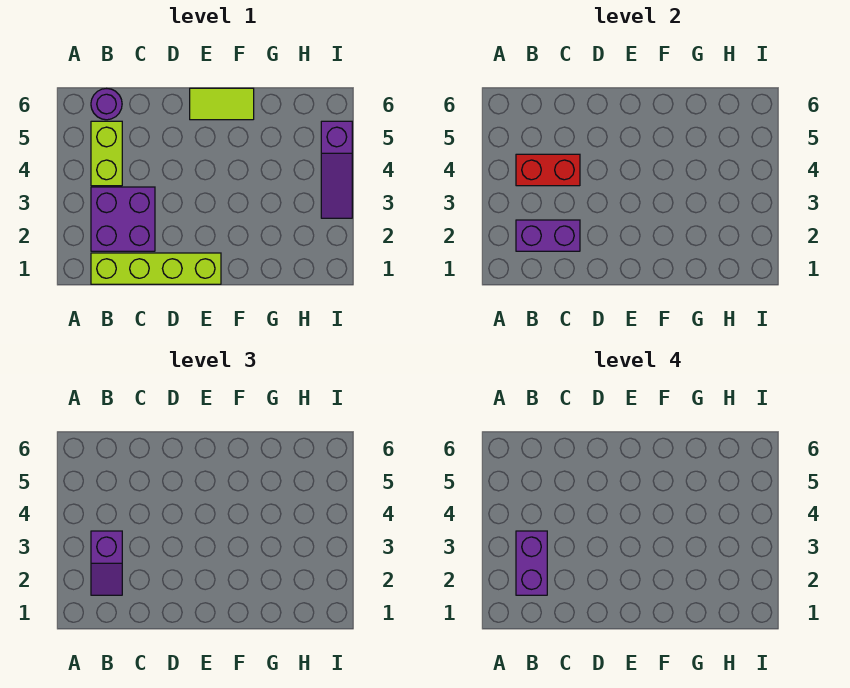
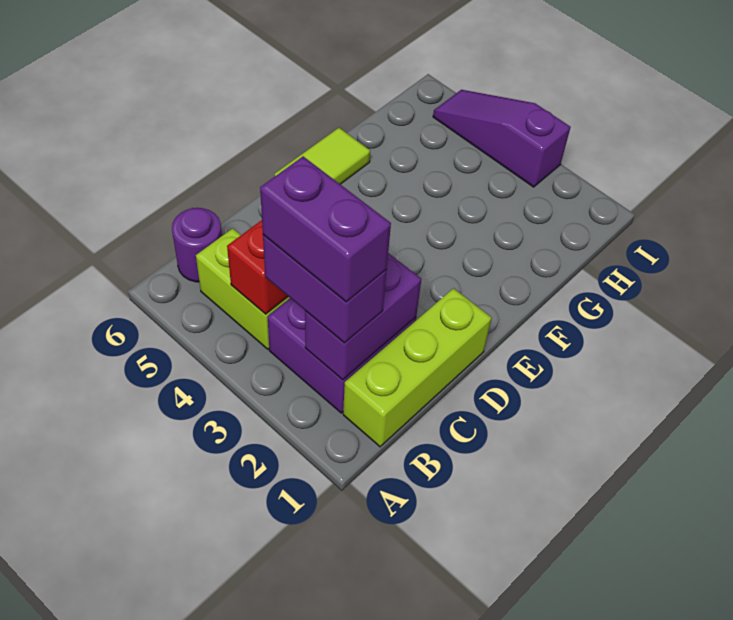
lime 1x4 brick [91,253,221,284] -> lime 1x3 brick [343,288,492,447]
purple 1x2 slope [91,531,122,595] -> purple 1x2 brick [263,235,387,343]
purple 1x3 slope [321,121,352,218] -> purple 1x3 slope turned to [433,90,571,187]

